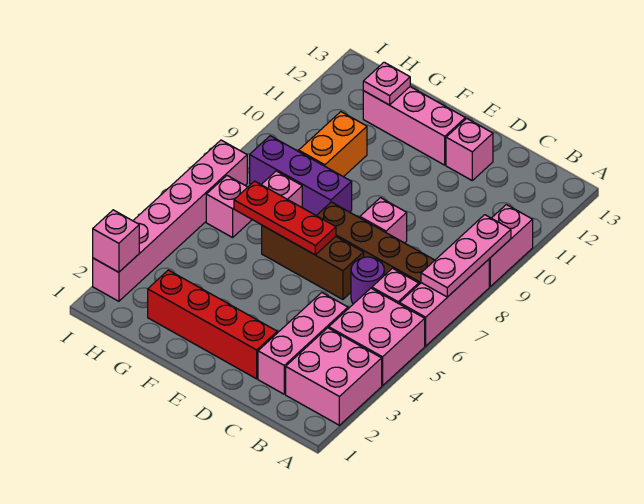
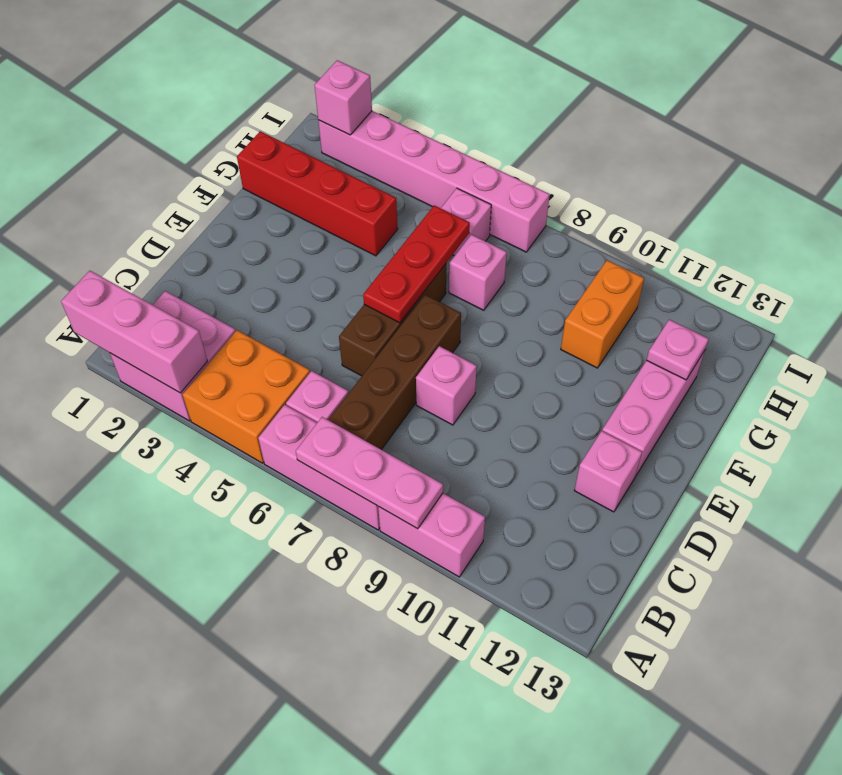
pink 2x2 brick [329,288,425,386] -> orange 2x2 brick [183,330,310,463]
pink 1x3 brick [258,293,348,394] -> pink 1x3 brick moved to [61,271,207,393]
purple 1x1 round brick [351,257,384,304] -> none
red 1x4 brick [148,270,277,379] -> red 1x4 brick turned to [237,131,398,256]
purple 1x3 brick [250,136,352,216] -> none
orange 1x2 brick [299,112,367,177] -> orange 1x2 brick turned to [561,260,644,368]

